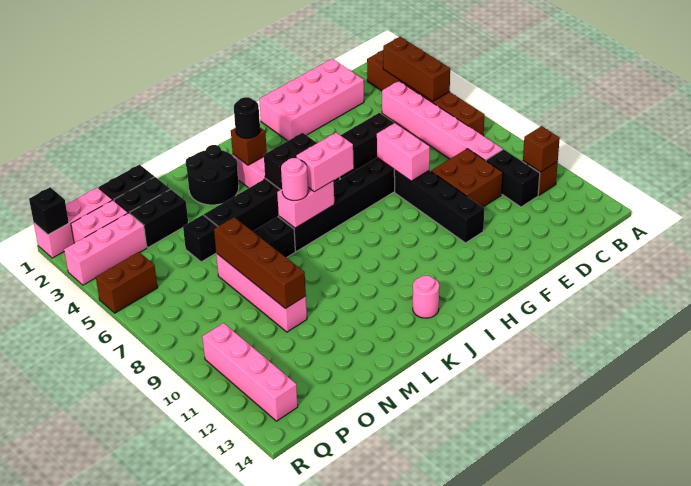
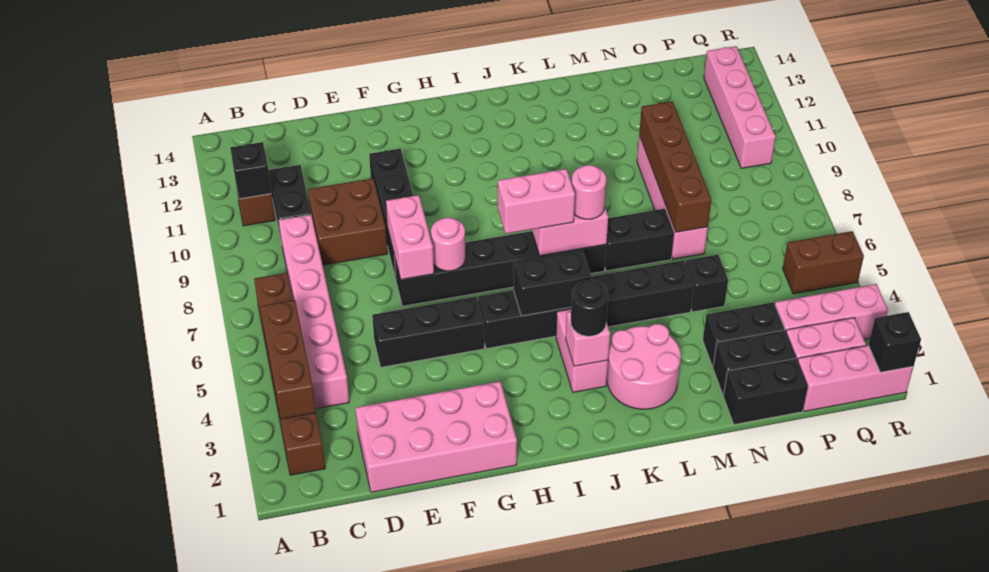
brown 1x1 brick [523,126,560,172] -> black 1x1 brick [230,142,272,199]
brown 1x1 brick [231,128,267,165] -> pink 1x1 brick [566,311,610,366]
pink 1x1 round brick [413,276,439,318] -> pink 1x1 round brick moved to [431,218,466,271]
black 2x2 round brick [186,145,239,205] -> pink 2x2 round brick [607,324,681,409]

